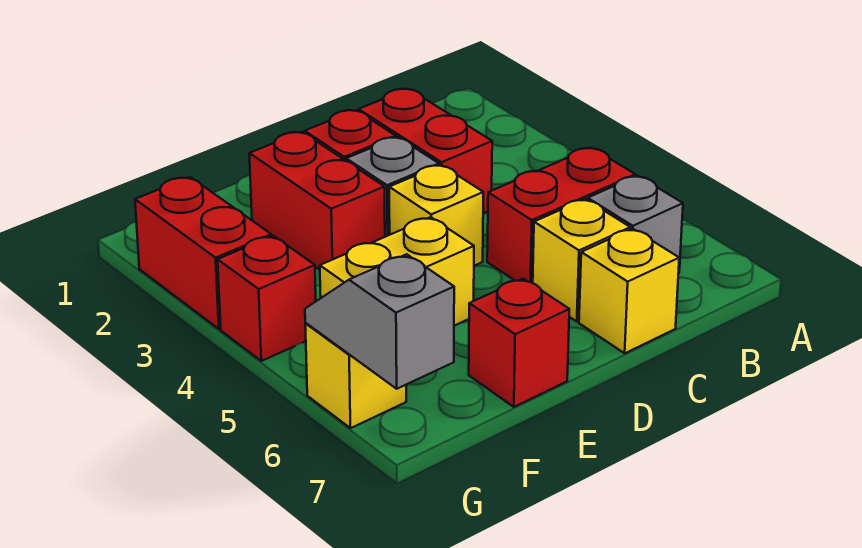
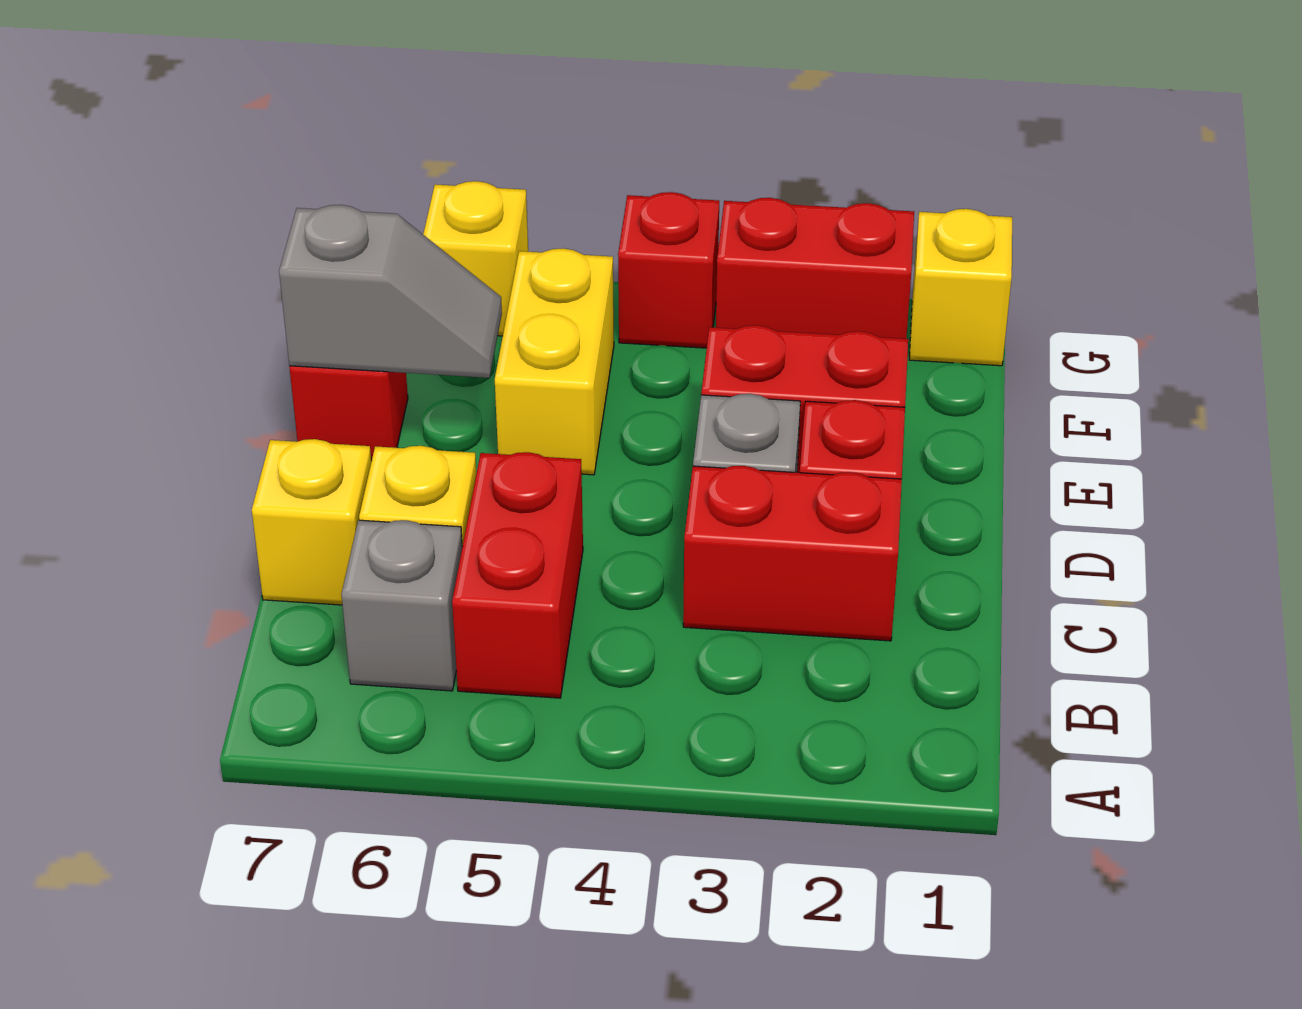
yellow 1x1 brick [389,165,484,266] -> yellow 1x1 brick moved to [909,209,1012,366]
grey 1x2 slope [305,254,454,389] -> grey 1x2 slope moved to [279,205,502,378]

